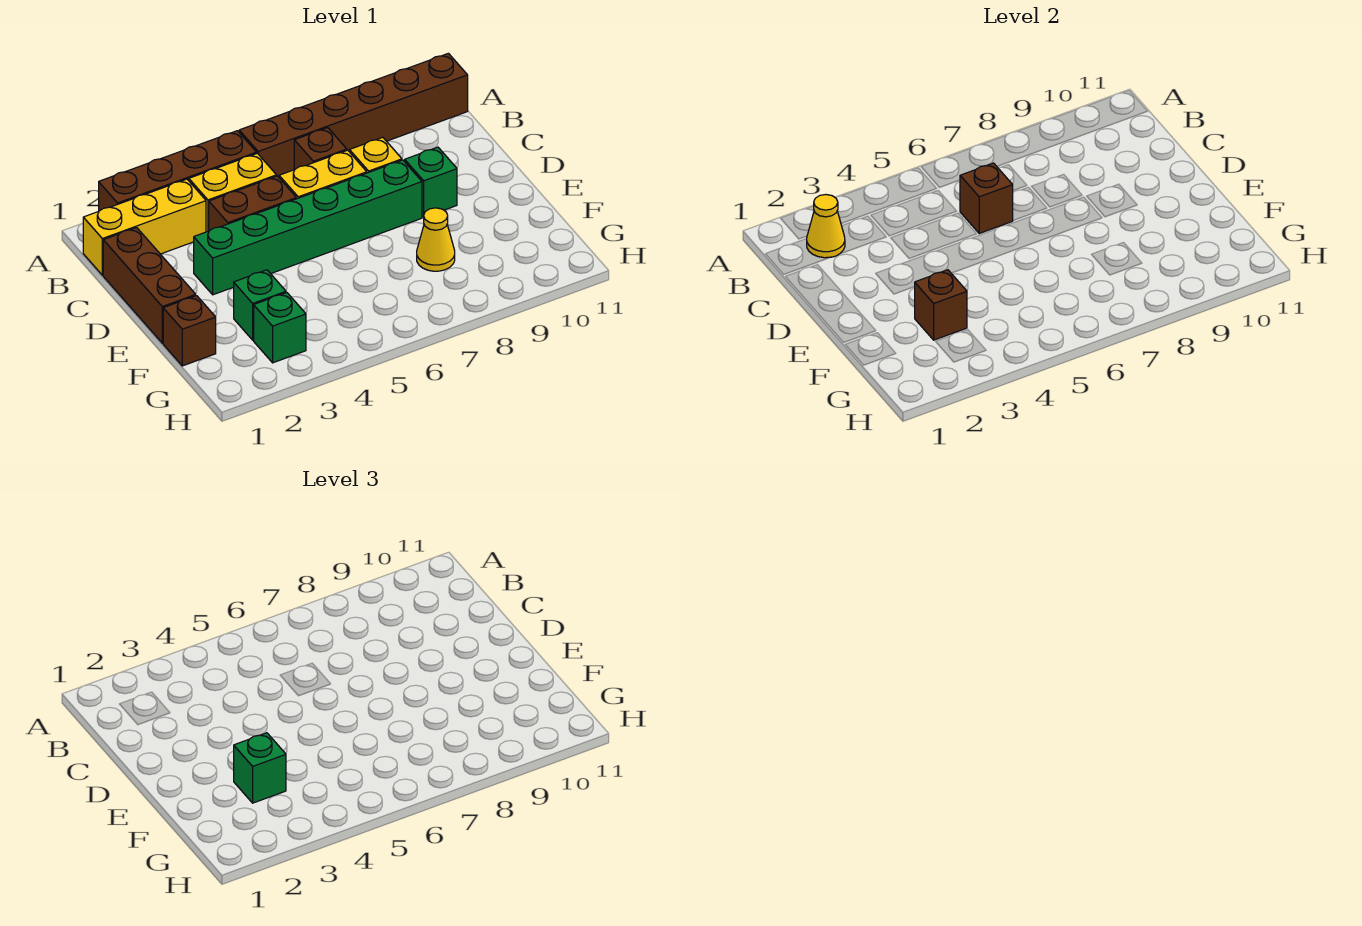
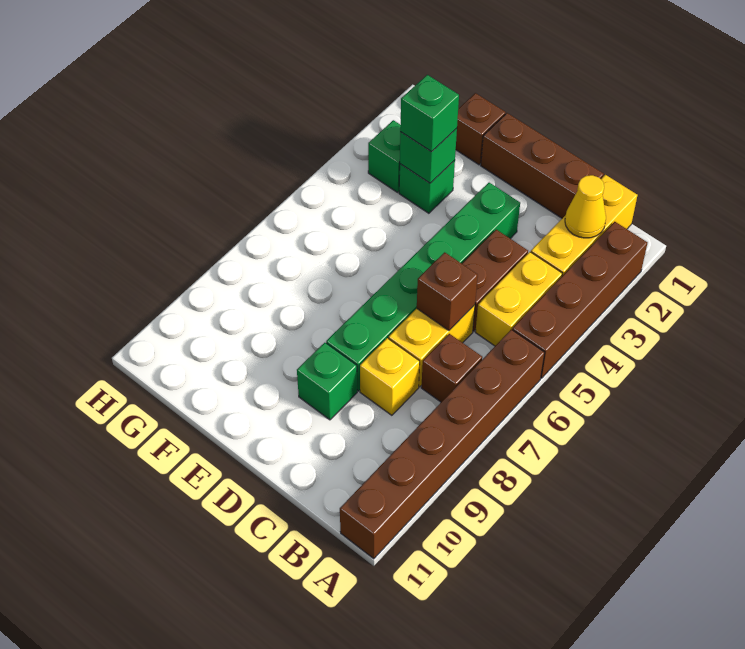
brown 1x1 brick [915,270,967,340] -> green 1x1 brick [400,128,457,183]
yellow 1x1 cone [417,208,455,271] -> none

